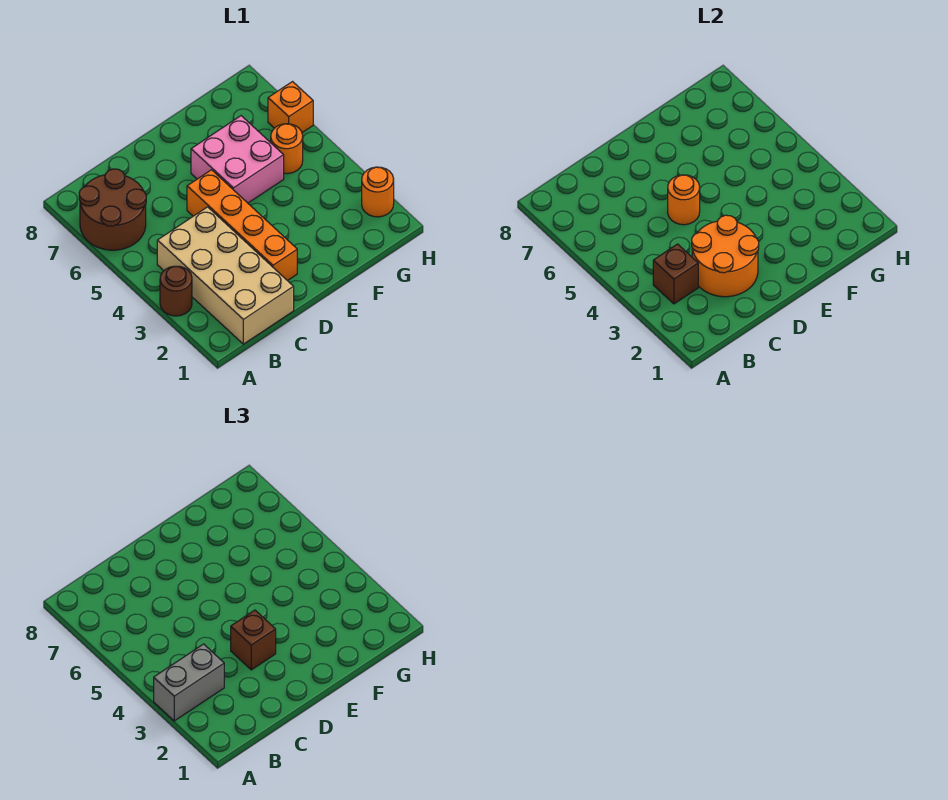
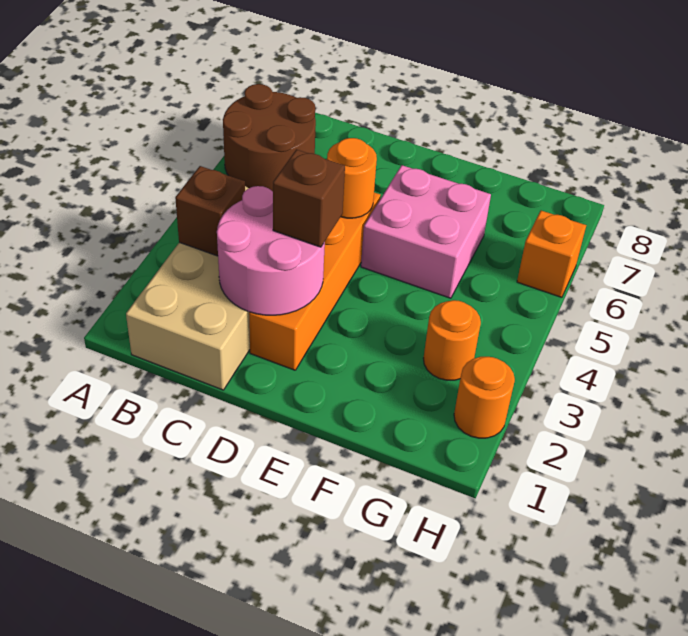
brown 1x1 round brick [160,266,192,316] -> none
grey 1x2 brick [154,644,224,721] -> none
orange 2x2 round brick [692,215,759,297] -> pink 2x2 round brick [217,186,325,315]
orange 1x1 round brick [271,124,303,174] -> orange 1x1 round brick moved to [423,300,481,380]

